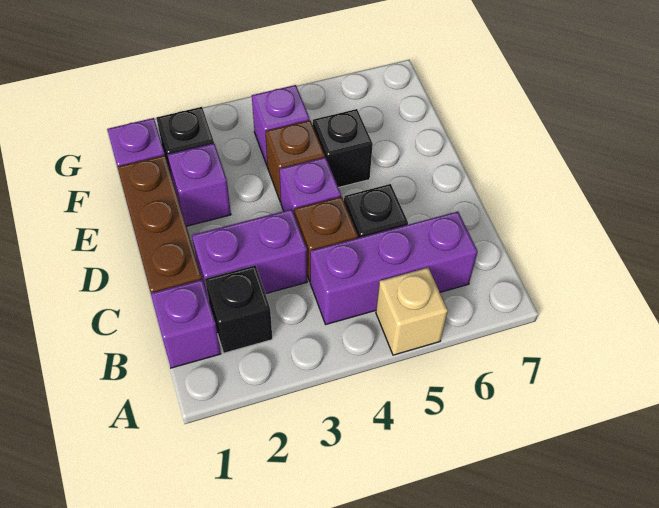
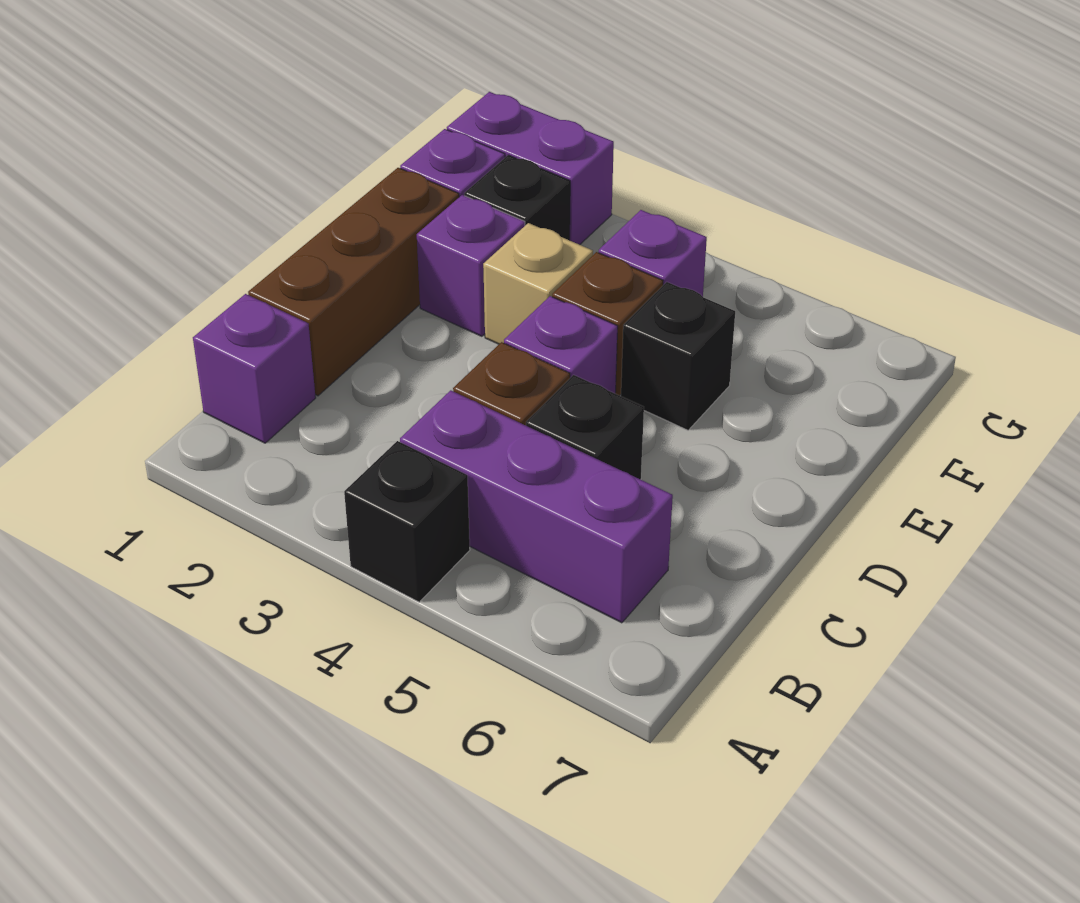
tan 1x1 brick [376,268,448,355] -> tan 1x1 brick moved to [483,223,593,344]
black 1x1 brick [205,265,272,353] -> black 1x1 brick moved to [344,441,470,602]
purple 1x2 brick [192,209,307,300] -> purple 1x2 brick moved to [447,92,614,245]

